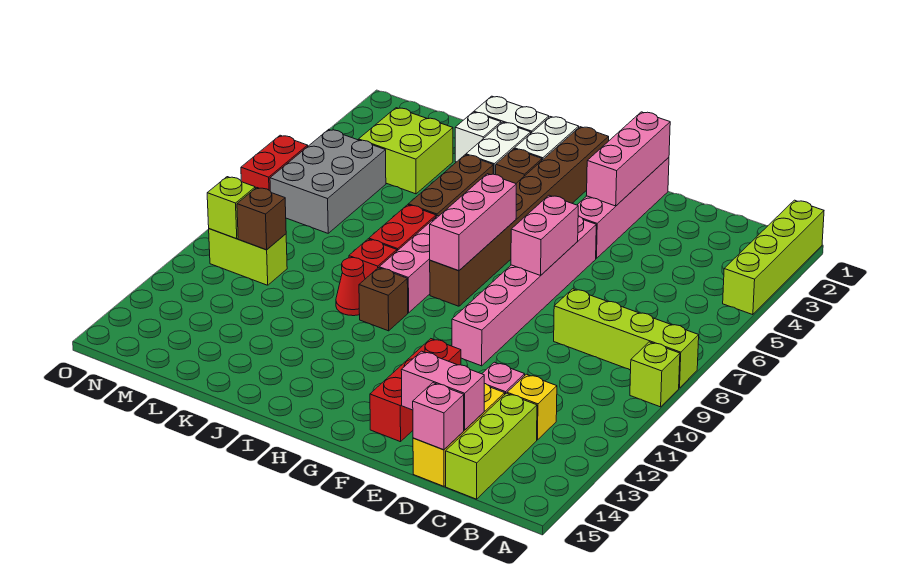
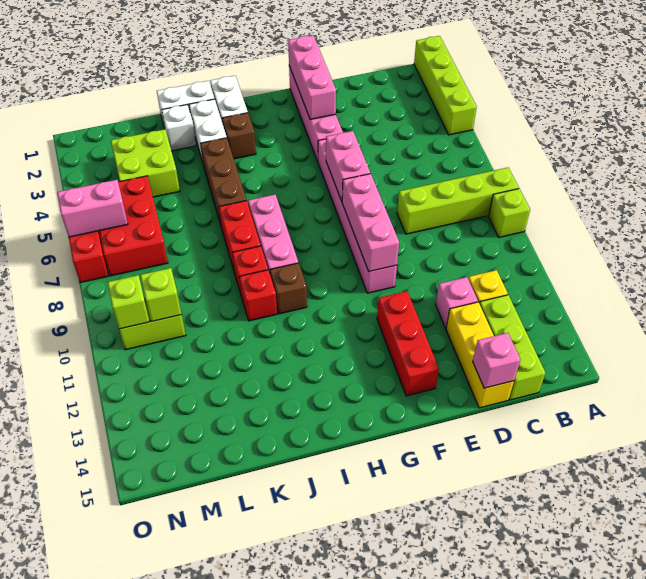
pink 1x2 brick [401,351,484,430] -> pink 1x2 brick moved to [57,180,128,237]
brown 1x8 brick [430,127,609,306] -> none
pink 1x3 brick [430,174,516,271] -> pink 1x3 brick moved to [342,174,399,272]
red 1x1 cone [336,258,365,316] -> red 1x1 brick [239,270,277,321]
grey 2x3 brick [270,129,386,233] -> red 2x3 brick [99,176,168,276]
brown 1x1 brick [237,188,286,250] -> lime 1x1 brick [140,268,182,322]

